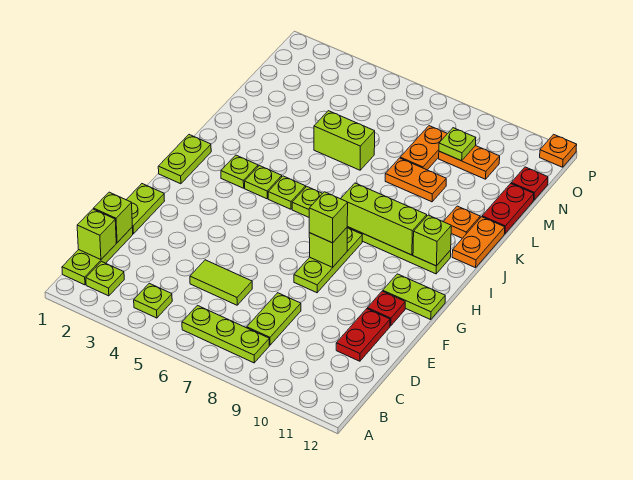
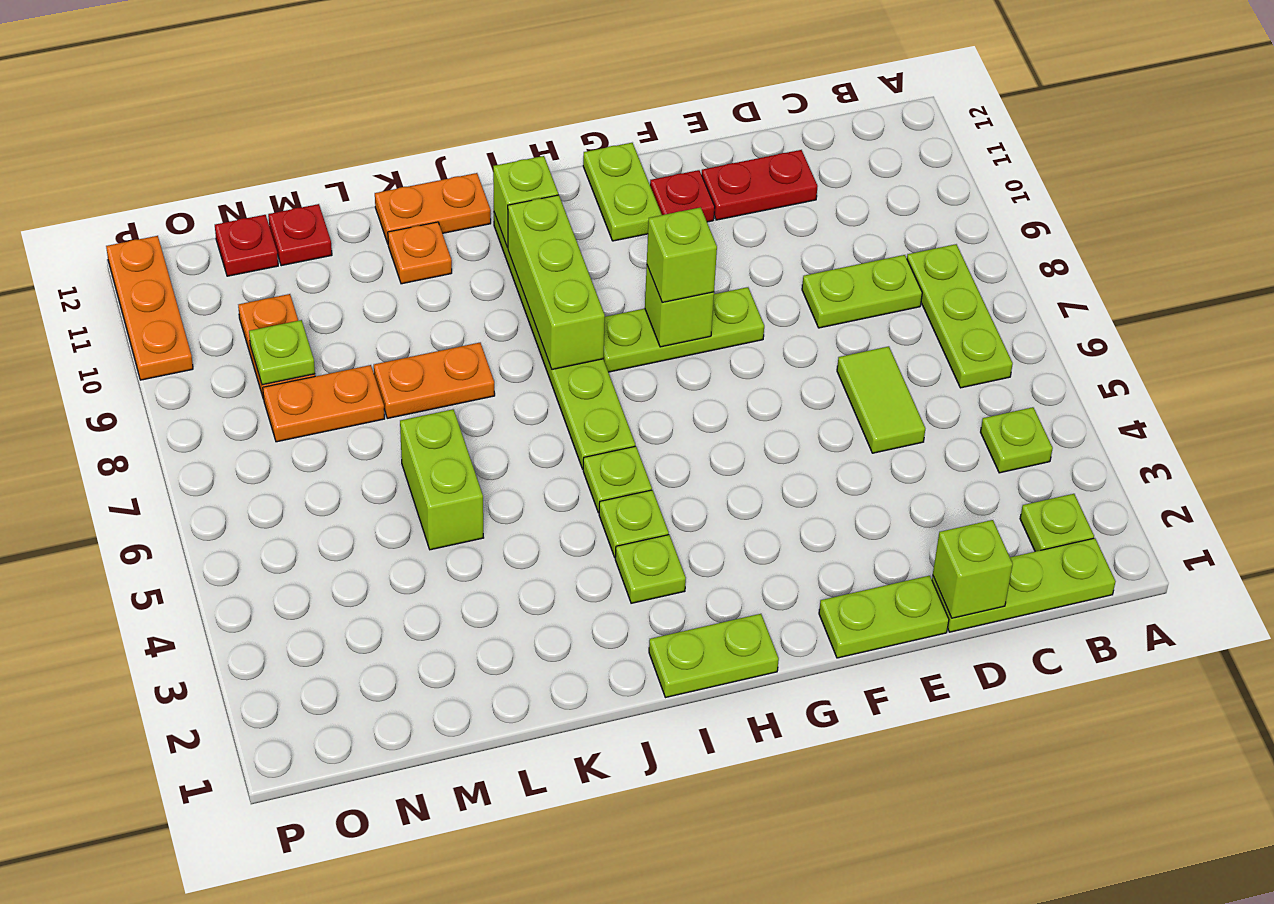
lime 1x1 brick [77,209,116,260] -> none
orange 1x2 plate [385,158,446,202] -> orange 1x2 plate turned to [374,343,495,418]
red 1x2 plate [482,184,534,233] -> red 1x1 plate [268,204,332,266]
orange 1x1 plate [540,134,577,167] -> orange 1x3 plate [106,236,193,380]

